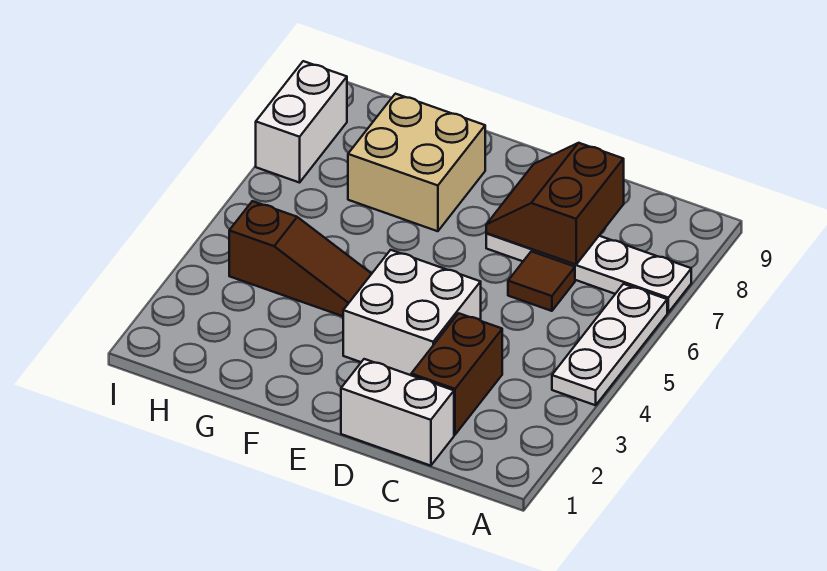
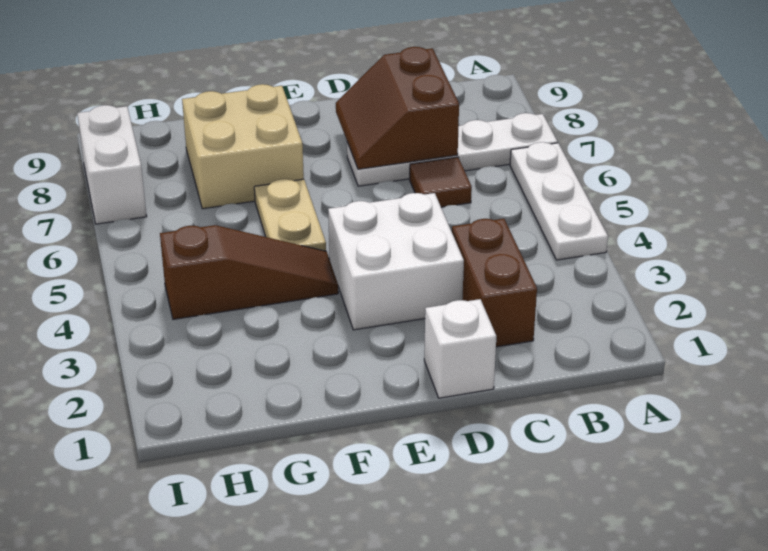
white 1x2 brick [341,359,454,466] -> white 1x1 brick [424,299,496,398]
none -> tan 1x2 plate [254,179,326,251]

